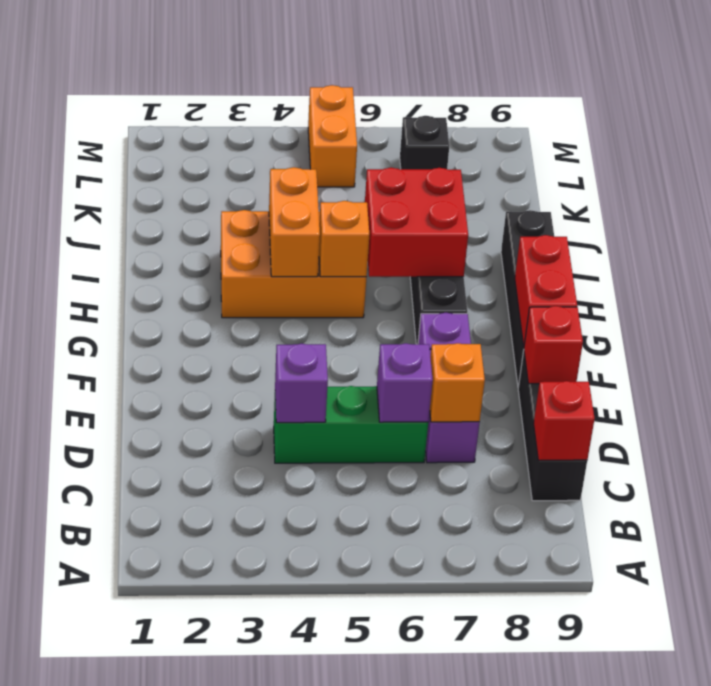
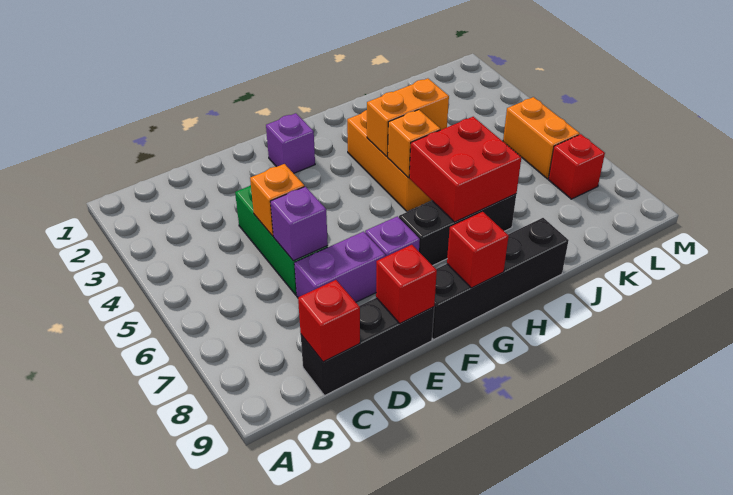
purple 1x1 brick [275,344,328,423] -> purple 1x1 brick moved to [266,113,315,173]
orange 1x1 brick [430,343,485,422] -> orange 1x1 brick moved to [250,164,304,236]
red 1x2 brick [515,235,577,347] -> red 1x1 brick [447,212,509,288]
orange 1x2 brick [308,85,357,187] -> orange 1x2 brick turned to [503,97,580,179]
black 1x1 brick [400,116,449,169] -> red 1x1 brick [548,134,605,199]

